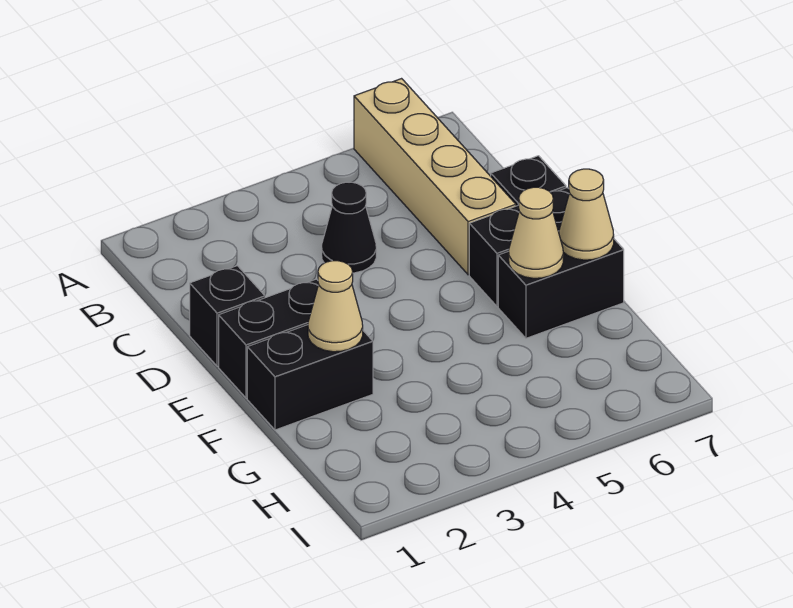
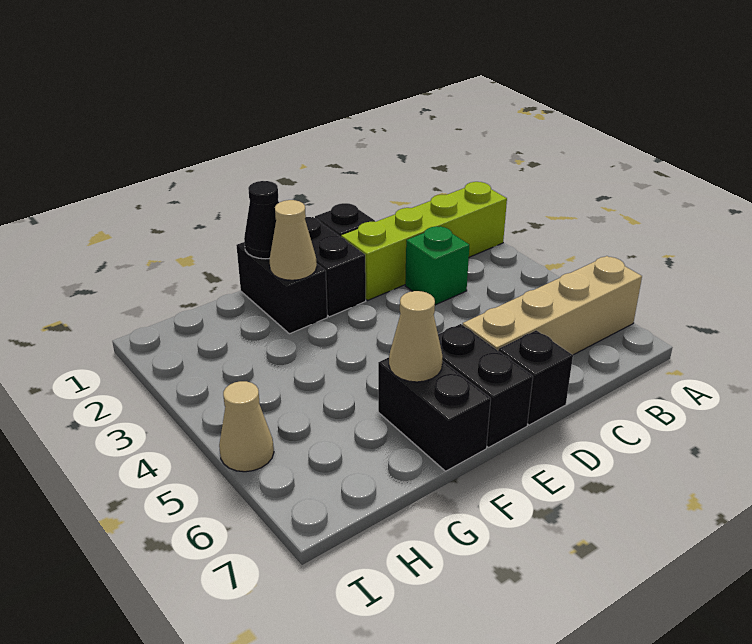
none -> lime 1x4 brick [341,182,507,300]
none -> green 1x1 brick [405,226,469,305]
black 1x1 cone [322,182,376,273] -> black 1x1 cone moved to [244,181,279,259]
tan 1x1 cone [559,169,614,260] -> tan 1x1 cone moved to [219,381,274,472]

